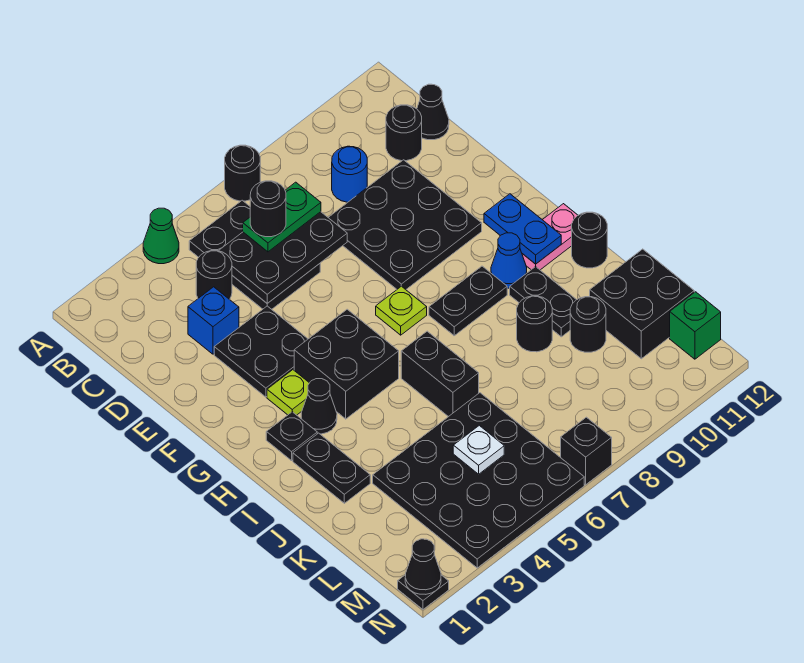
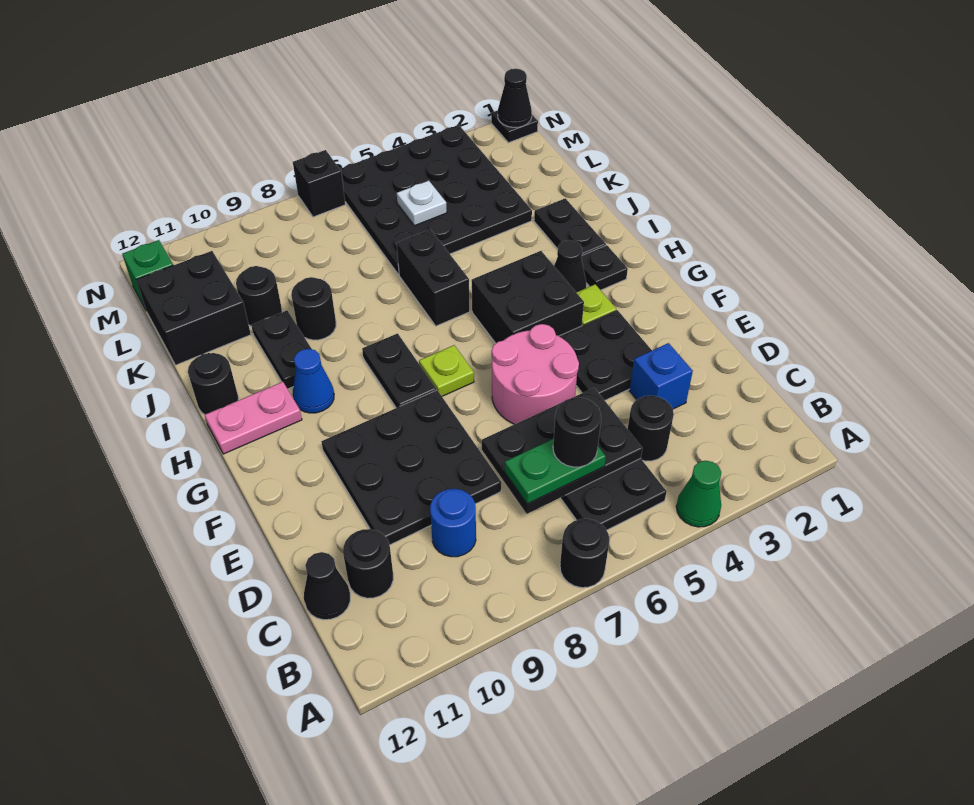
none -> pink 2x2 round brick [492,324,579,424]
blue 1x2 plate [484,194,561,264] -> none
black 1x2 plate [429,266,507,336] -> black 1x2 plate turned to [362,333,436,408]

